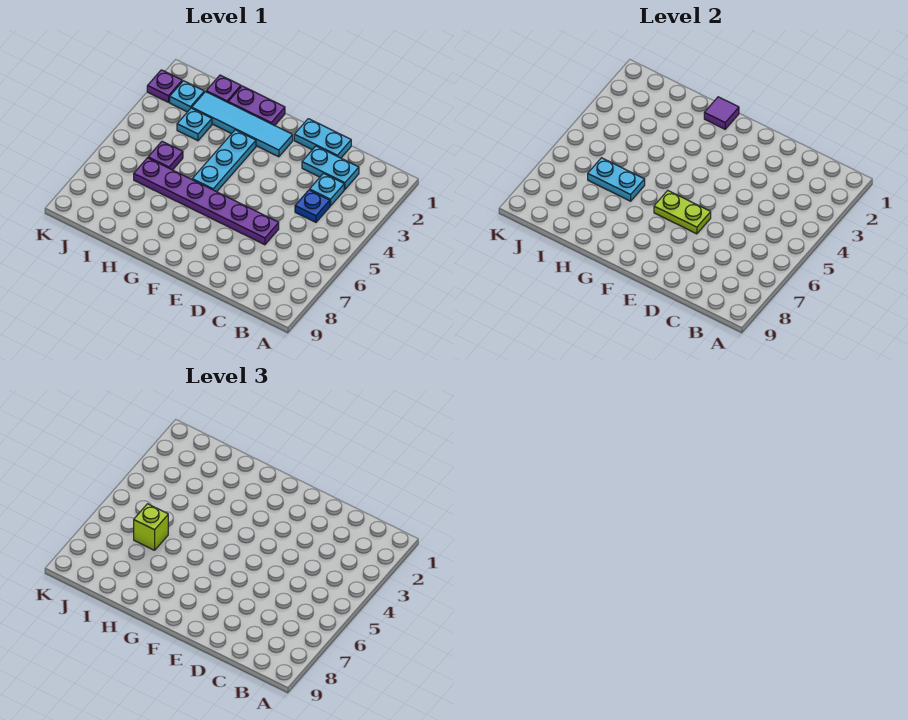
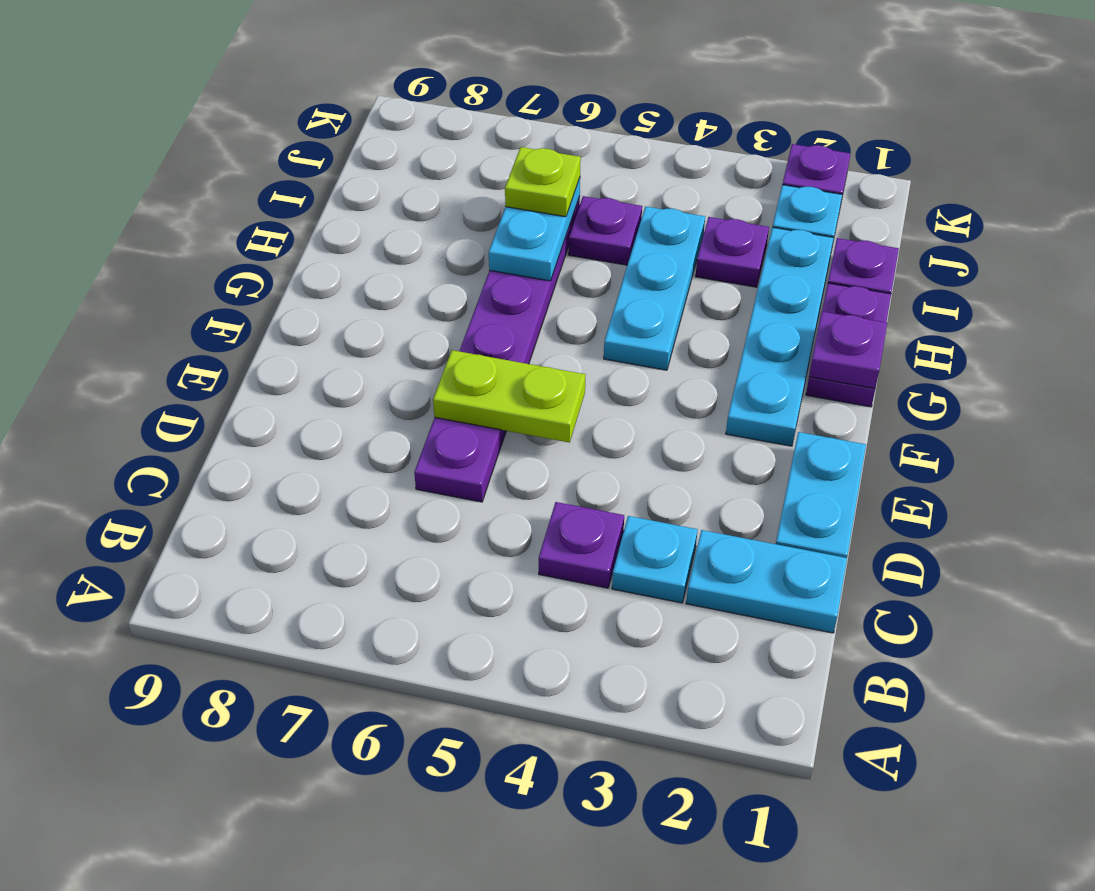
cyan 1x2 plate [302,146,359,189] -> cyan 1x2 plate turned to [686,530,847,633]
blue 1x1 plate [295,190,330,222] -> purple 1x1 plate [539,502,624,588]
lime 1x2 plate [654,191,711,234] -> lime 1x2 plate turned to [433,350,586,443]
cyan 1x4 tile [192,92,293,157] -> cyan 1x4 plate [726,227,834,446]
purple 1x1 tile [704,97,739,129] -> purple 1x1 plate [809,311,887,389]
cyan 1x3 plate [192,130,256,192] -> cyan 1x3 plate turned to [604,206,705,370]
cyan 1x1 plate [177,108,212,141] -> purple 1x1 plate [696,217,769,287]
lime 1x1 brick [134,504,168,550] -> lime 1x1 plate [505,147,581,217]

